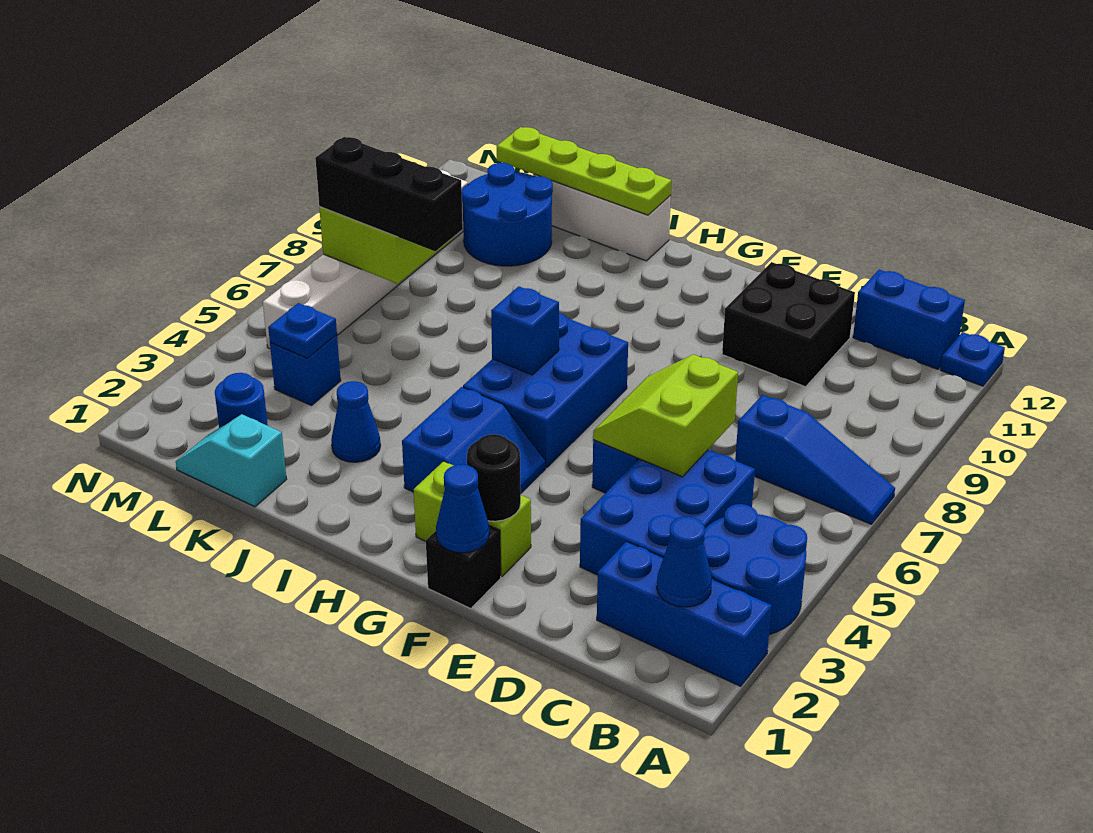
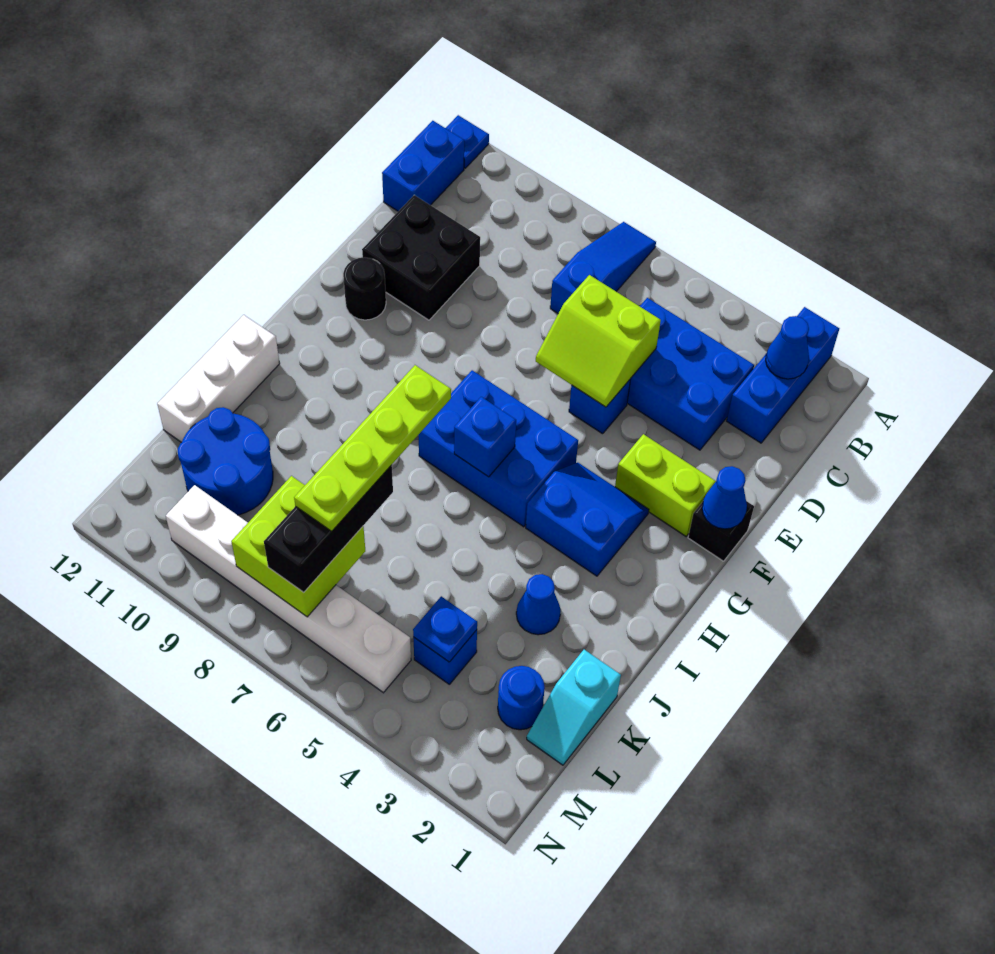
blue 2x2 round brick [704,504,807,634] -> none
lime 1x2 brick [414,461,531,576] -> lime 1x2 brick turned to [615,434,716,536]
black 1x1 round brick [467,434,521,521] -> black 1x1 round brick moved to [343,257,386,320]
lime 1x4 plate [497,127,671,215] -> lime 1x4 plate moved to [294,365,451,531]

